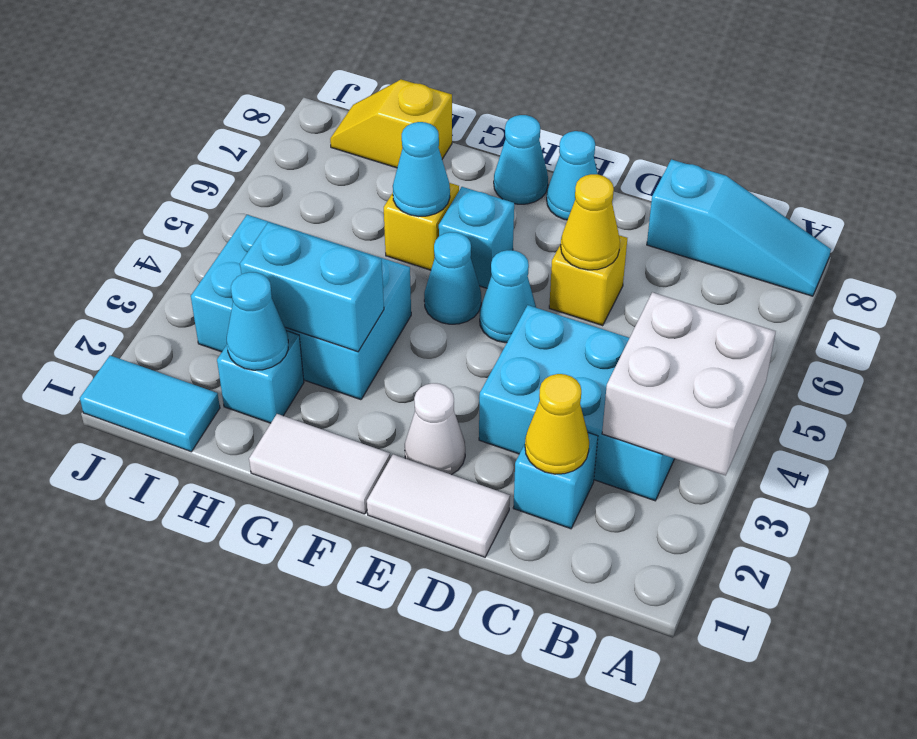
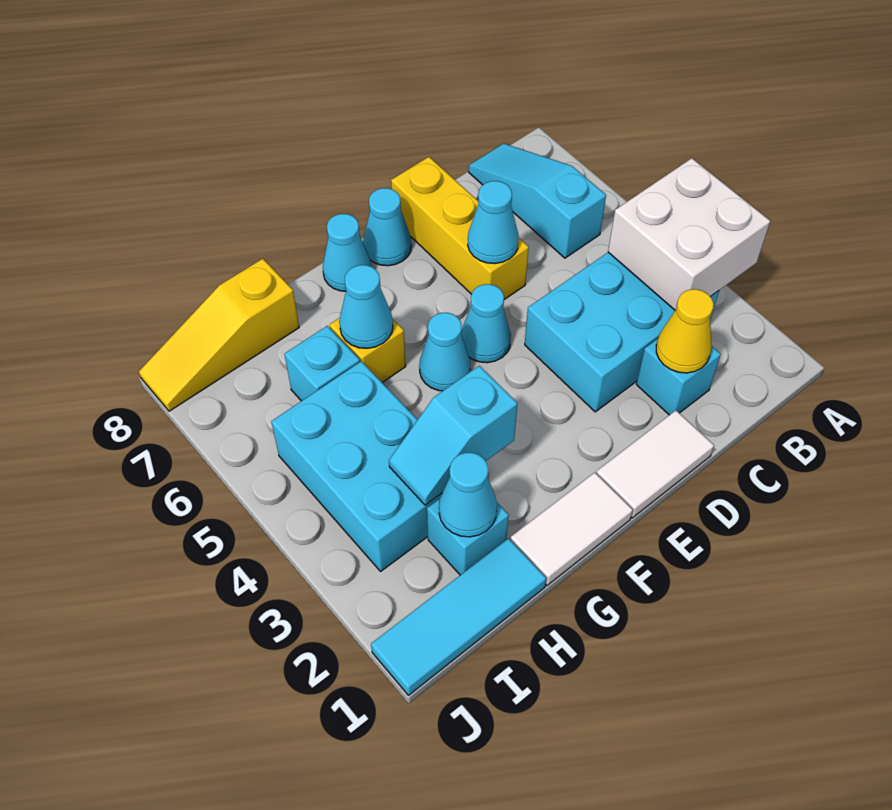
cyan 1x3 slope [647,159,831,296] -> cyan 1x3 slope turned to [469,144,606,258]
yellow 1x1 brick [549,235,627,326] -> yellow 1x3 brick [391,157,529,300]
yellow 1x1 cone [561,174,620,270] -> cyan 1x1 cone [468,181,519,264]
white 1x1 cone [405,383,465,475] -> none
cyan 1x1 brick [439,187,514,288] -> cyan 1x1 brick moved to [285,326,360,401]
cyan 2x3 brick [191,215,411,400] -> cyan 2x3 brick turned to [271,361,442,571]
cyan 1x2 brick [240,222,384,352] -> cyan 1x2 slope [389,366,517,505]
yellow 1x2 slope [330,79,452,168] -> yellow 1x3 slope [139,259,299,411]
cyan 1x2 tile [80,355,220,452] -> cyan 1x3 tile [371,539,546,695]

